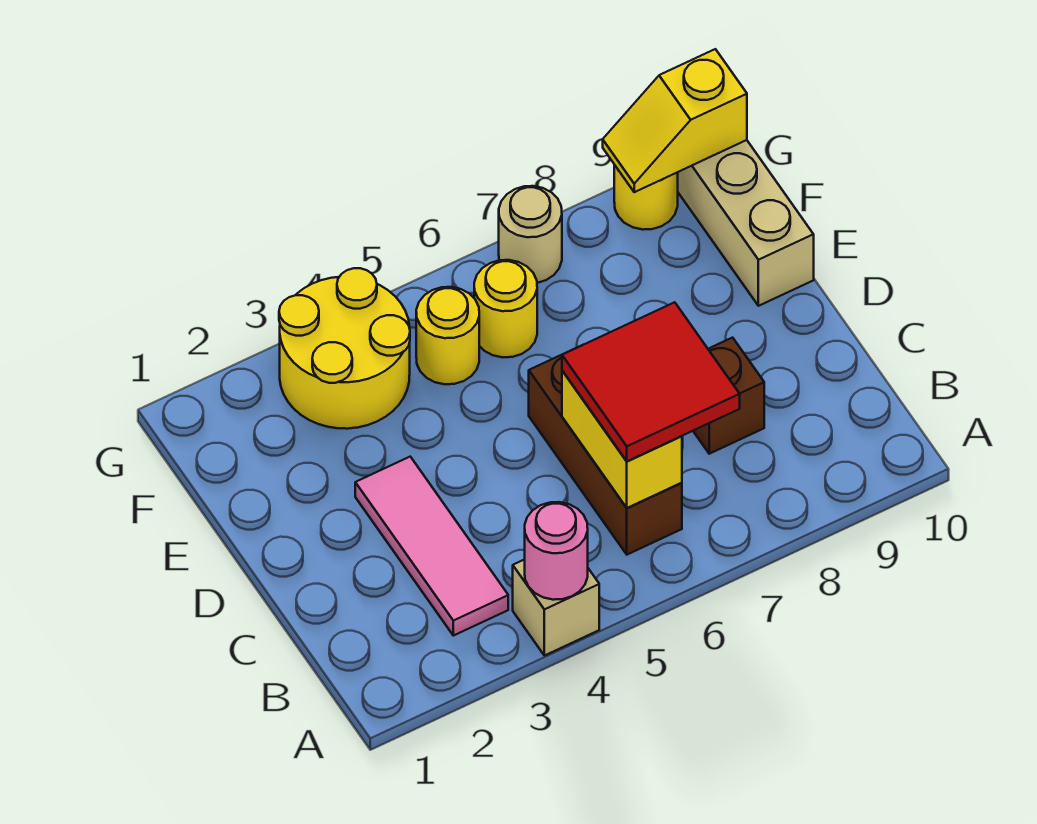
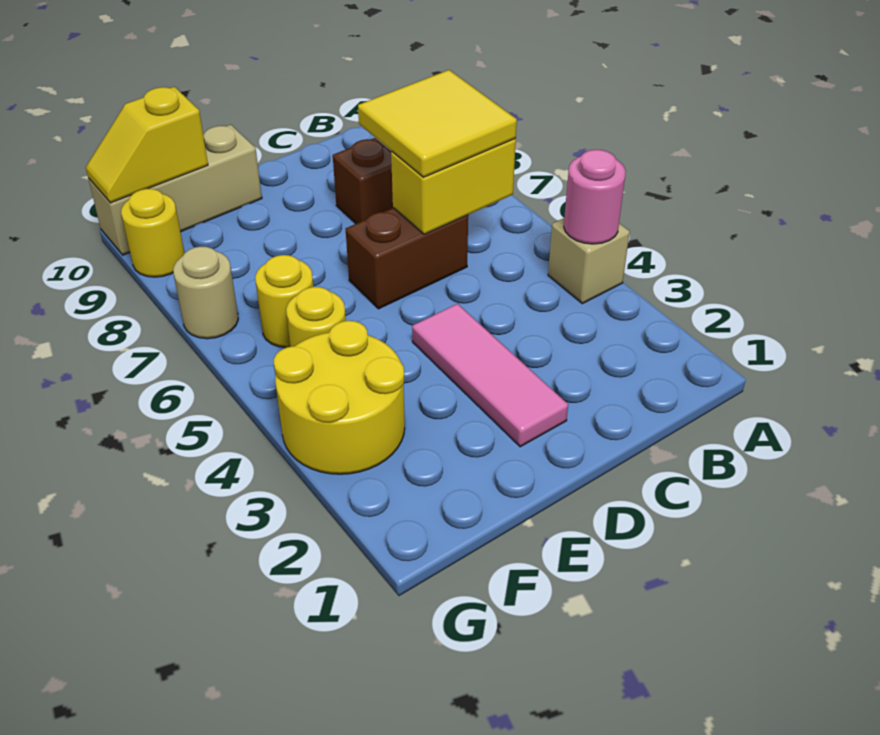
pink 1x3 tile [355,457,508,636] -> pink 1x3 tile turned to [412,304,568,447]
brown 1x3 brick [529,355,682,555] -> brown 1x2 brick [346,208,468,309]
red 2x2 tile [562,302,740,461] -> yellow 2x2 tile [358,70,517,177]
yellow 1x2 slope [603,49,747,192] -> yellow 1x2 slope turned to [86,87,208,203]

